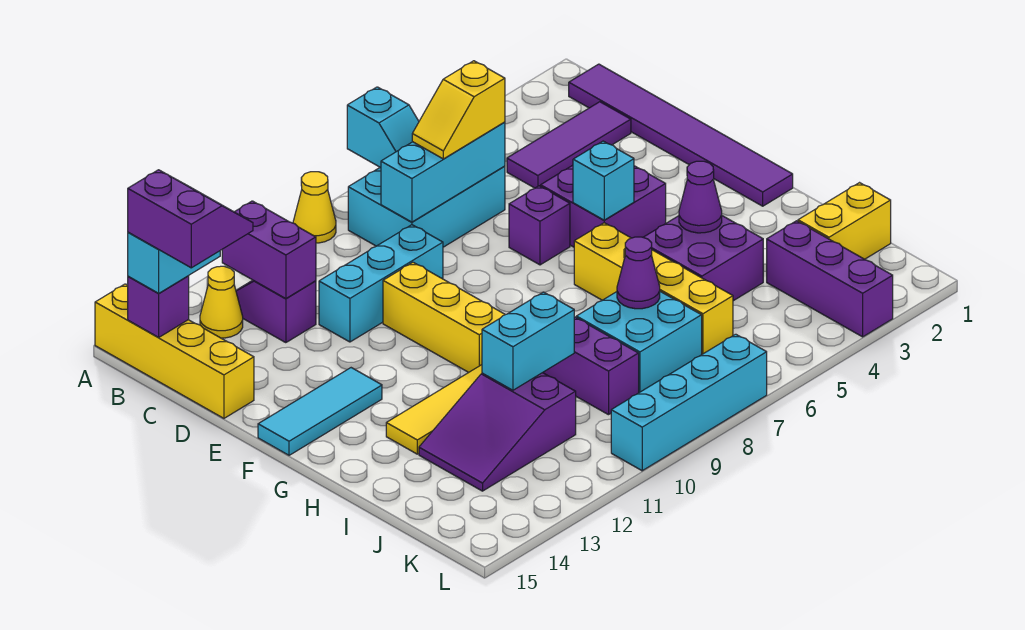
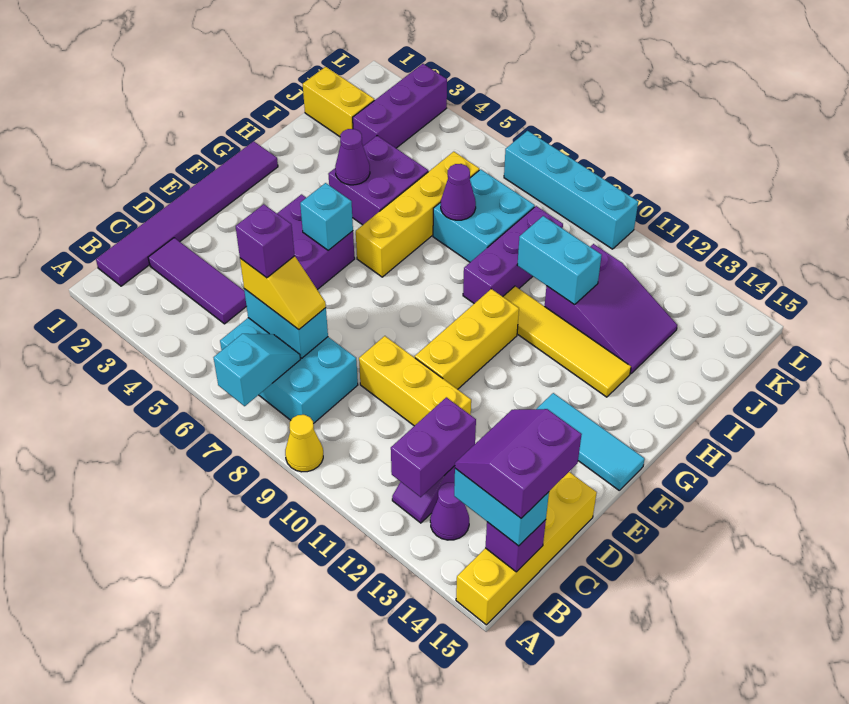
yellow 1x1 cone [200,266,243,338] -> purple 1x1 cone [430,483,469,540]
cyan 1x3 brick [381,122,505,222] -> cyan 1x2 brick [244,289,328,358]
cyan 1x3 brick [319,225,443,342] -> yellow 1x3 brick [359,336,471,426]
purple 1x1 brick [509,186,570,265] -> purple 1x1 brick moved to [236,204,295,278]

